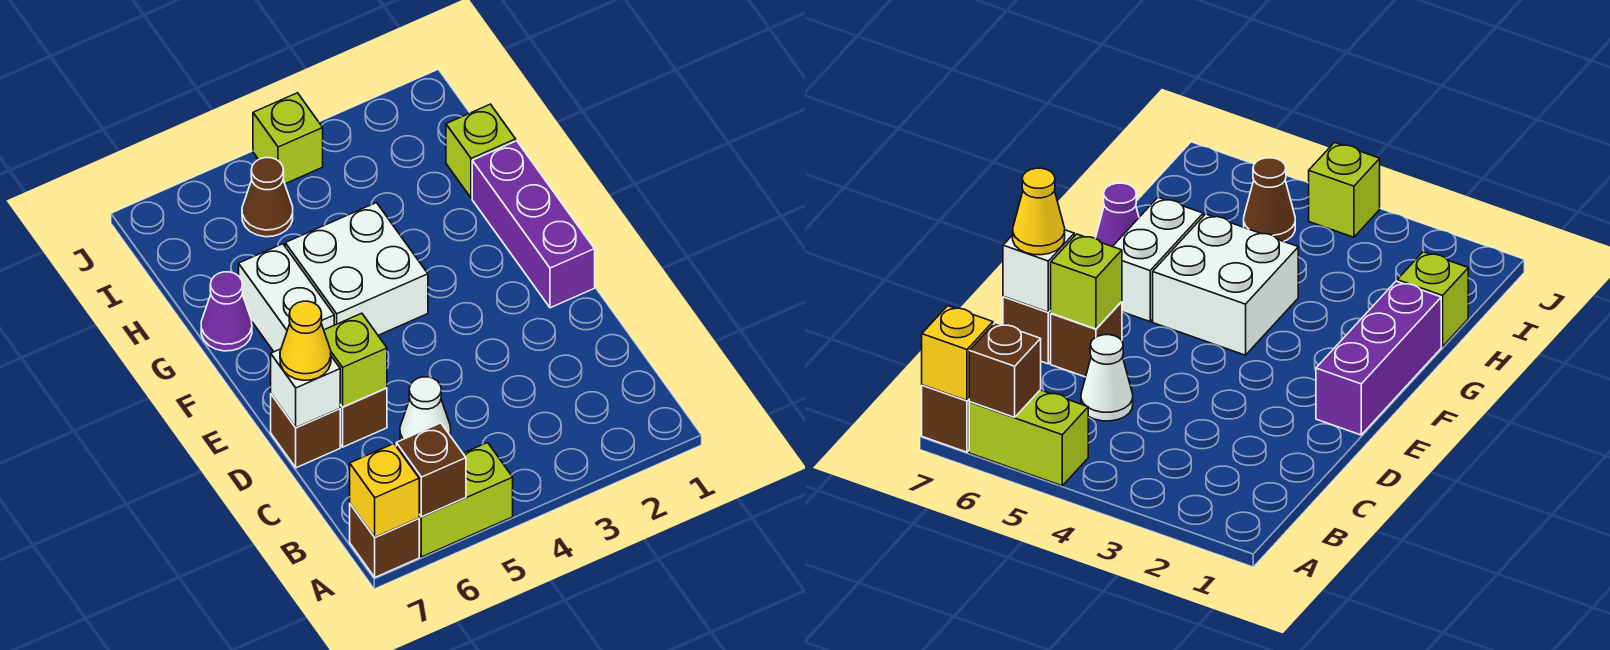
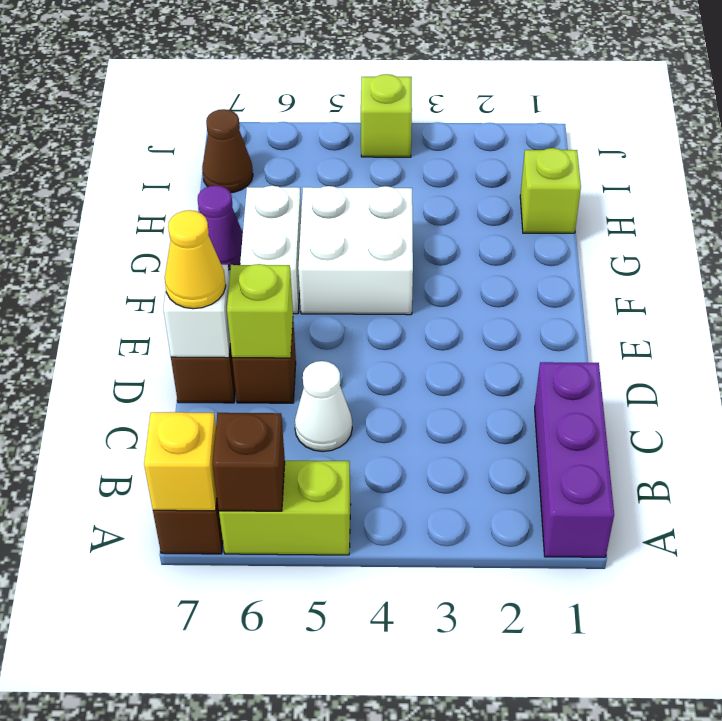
purple 1x3 brick [472,141,595,308] -> purple 1x3 brick moved to [535,362,614,557]
brown 1x1 cone [242,158,293,237] -> brown 1x1 cone moved to [202,109,253,193]

